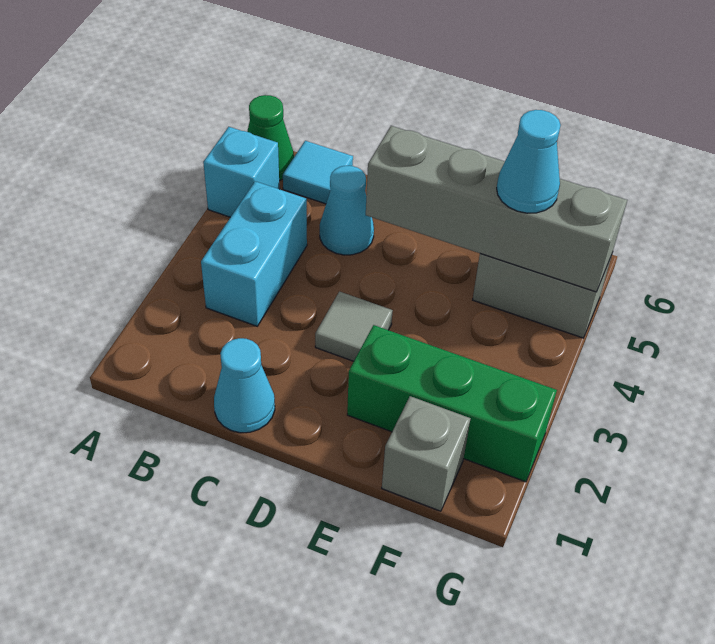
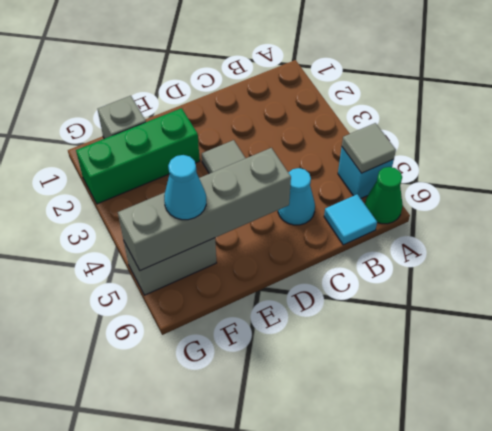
none -> grey 1x1 tile [342,123,396,173]
cyan 1x2 brick [201,181,307,326] -> none
cyan 1x1 cone [214,338,275,433] -> none

